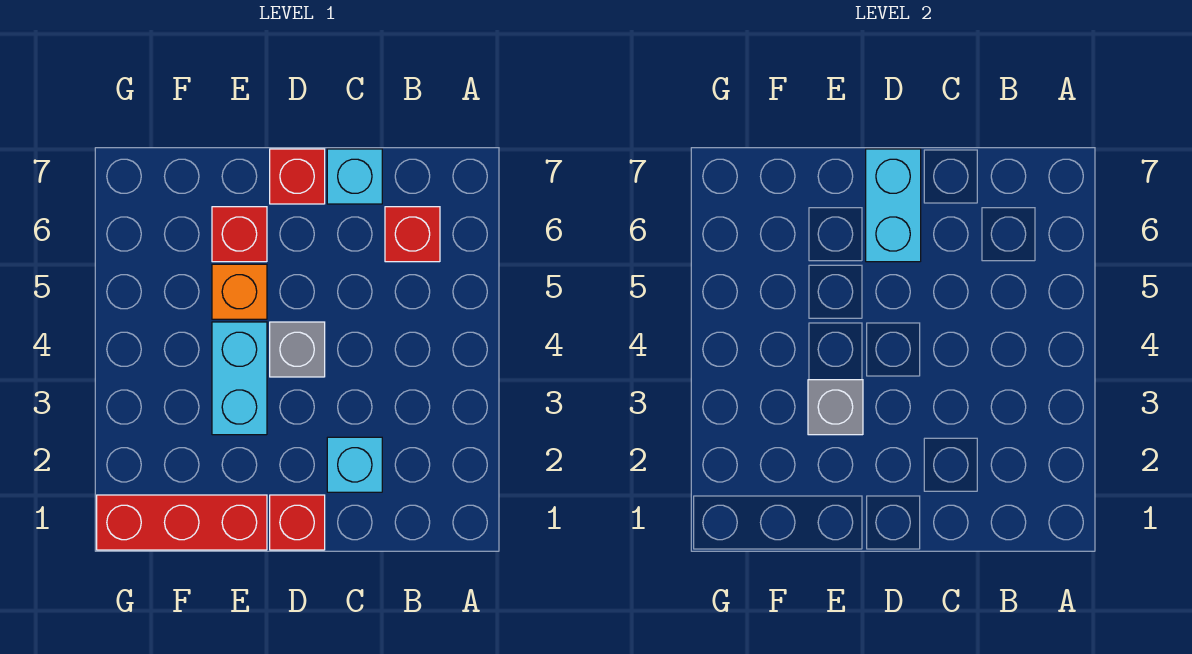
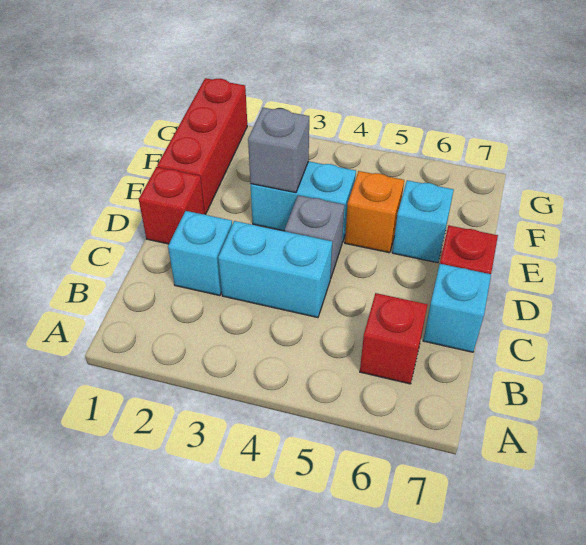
cyan 1x2 brick [866,149,921,262] -> cyan 1x2 brick moved to [218,221,332,318]
red 1x1 brick [212,207,267,262] -> cyan 1x1 brick [392,180,454,263]

